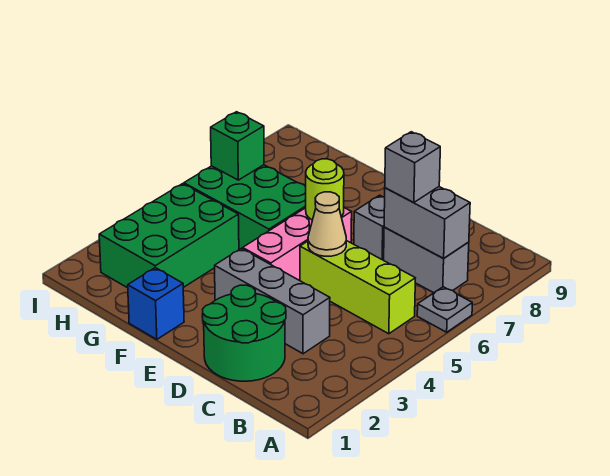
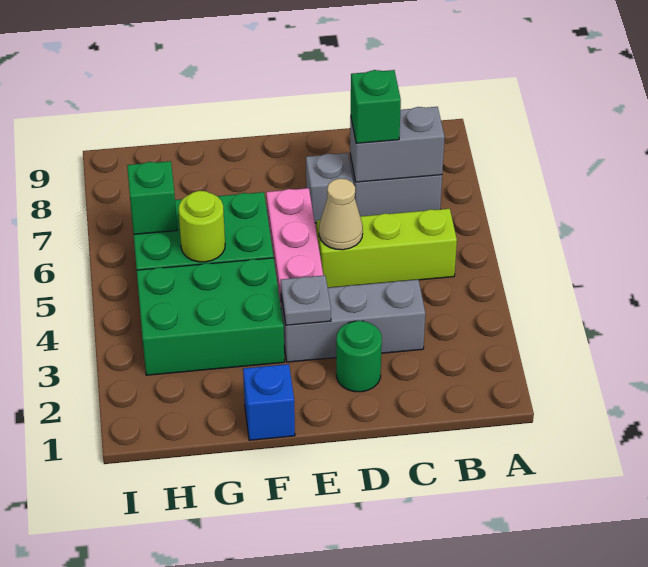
grey 1x1 plate [417,287,472,332] -> grey 1x1 plate moved to [281,275,331,325]
green 2x2 round brick [202,285,286,381] -> green 1x1 round brick [336,321,382,392]
grey 1x1 brick [385,132,440,202] -> green 1x1 brick [351,70,401,143]
lime 1x1 round brick [306,159,344,220] -> lime 1x1 round brick moved to [179,191,225,262]
green 2x3 brick [99,184,239,288] -> green 2x3 brick turned to [137,258,284,375]

